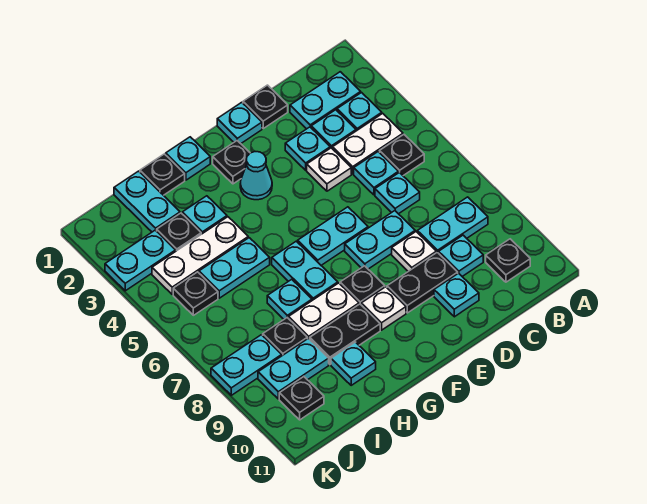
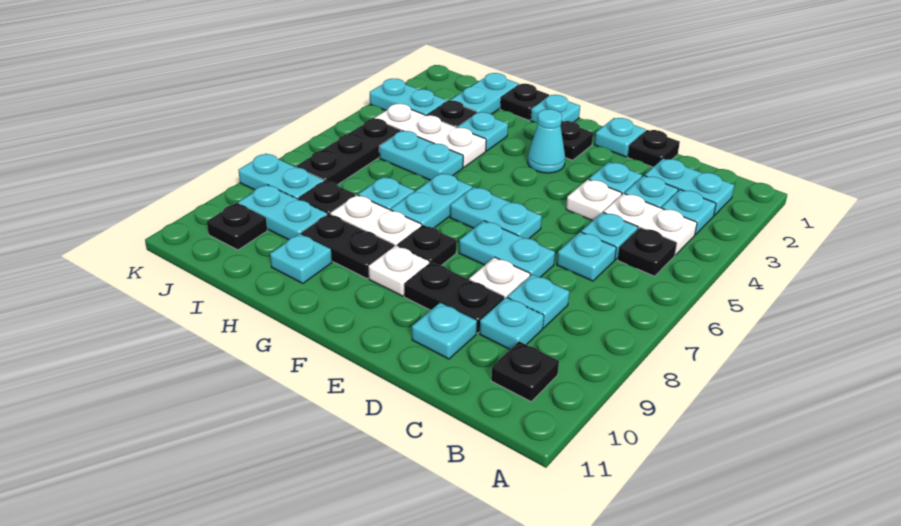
cyan 1x2 plate [417,197,488,253] -> cyan 1x1 plate [507,274,569,328]
black 1x1 plate [173,272,218,315] -> black 1x3 plate [296,119,401,185]

